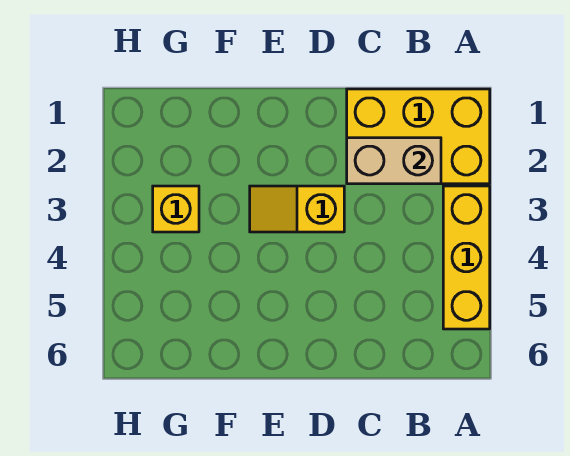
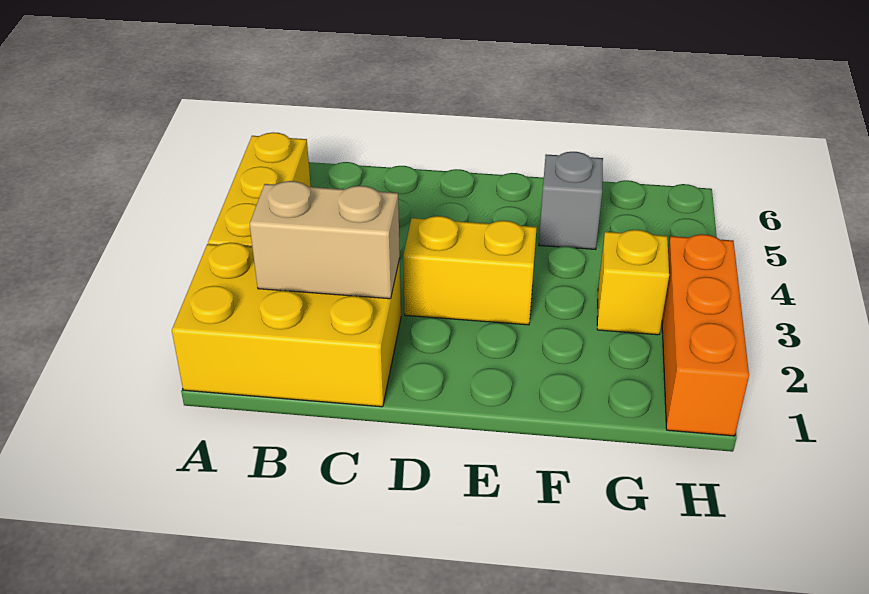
yellow 1x2 slope [250,186,344,232] -> yellow 1x2 brick [403,216,537,325]
none -> grey 1x1 brick [539,152,603,249]
none -> orange 1x3 brick [662,234,749,436]

